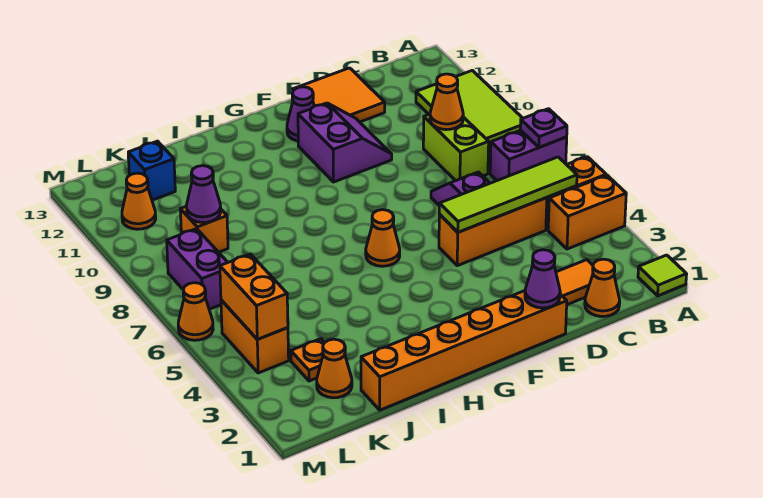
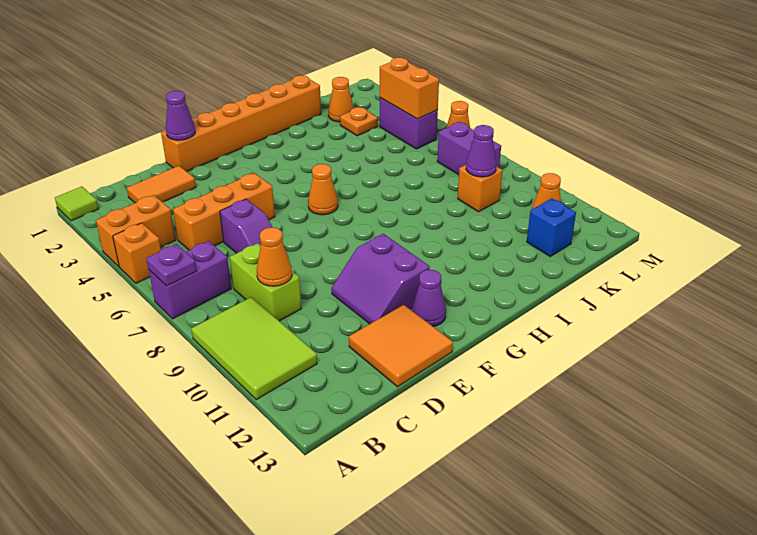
lime 1x4 tile [439,157,577,232] -> none
orange 1x1 cone [585,259,620,317] -> none
orange 1x2 brick [221,300,289,373] -> purple 1x2 brick [380,98,438,149]

